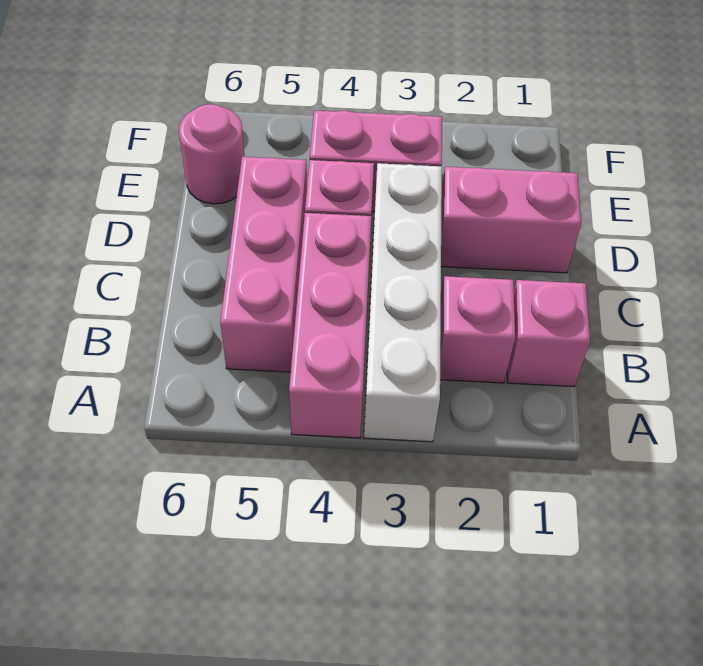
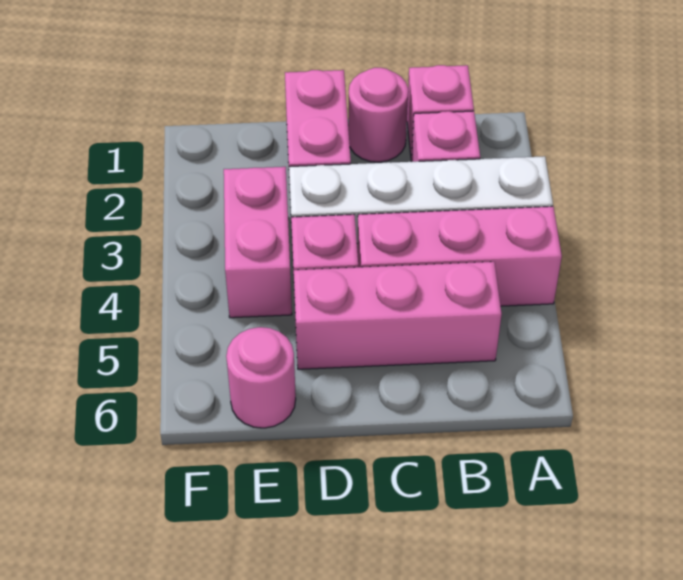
none -> pink 1x1 round brick [348,68,408,162]

